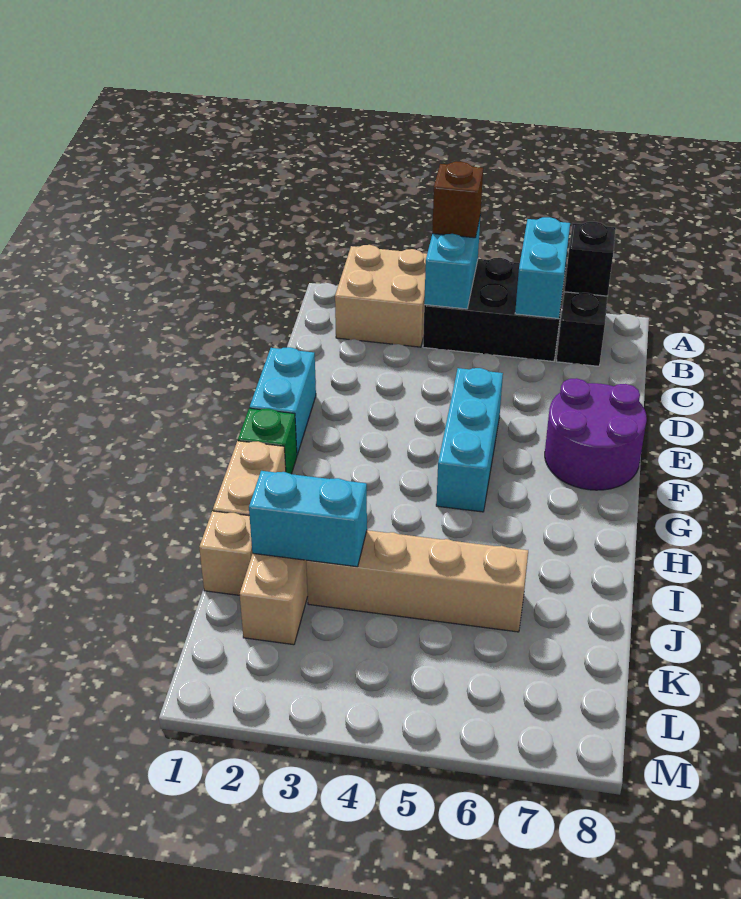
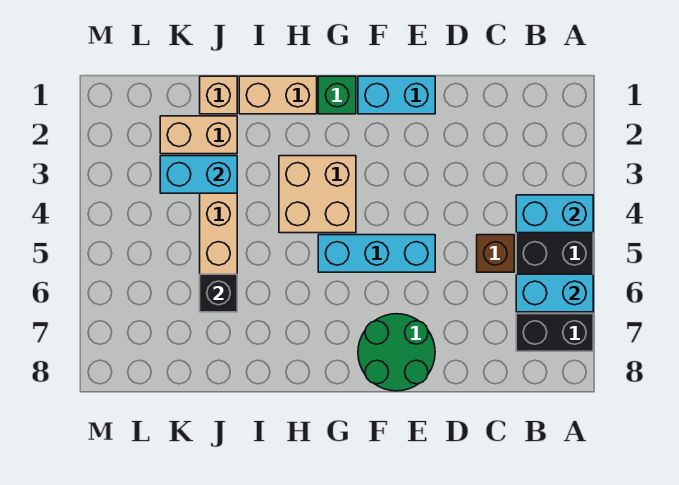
tan 2x2 brick [335,245,427,347] -> tan 2x2 brick moved to [279,156,356,233]
brown 1x1 brick [432,162,483,238] -> brown 1x1 brick moved to [477,235,514,272]
black 1x1 brick [565,222,616,296] -> black 1x1 brick moved to [200,274,237,312]
purple 2x2 round brick [545,378,647,490] -> green 2x2 round brick [358,314,435,391]
cyan 1x2 brick [249,471,367,567] -> cyan 1x2 brick turned to [160,156,237,193]

